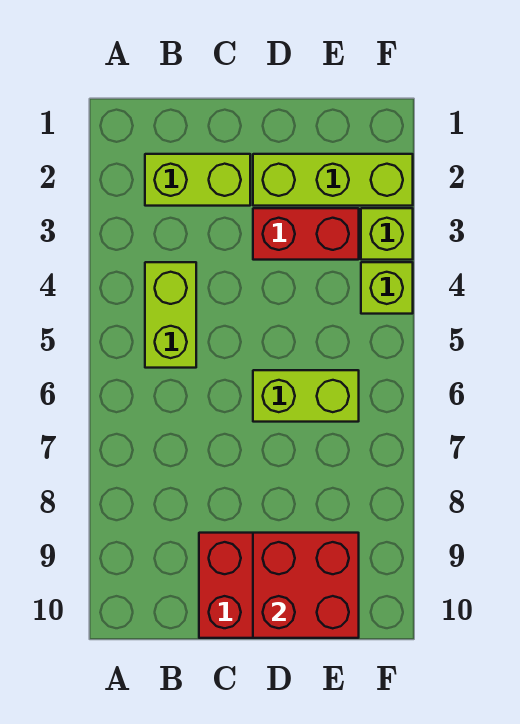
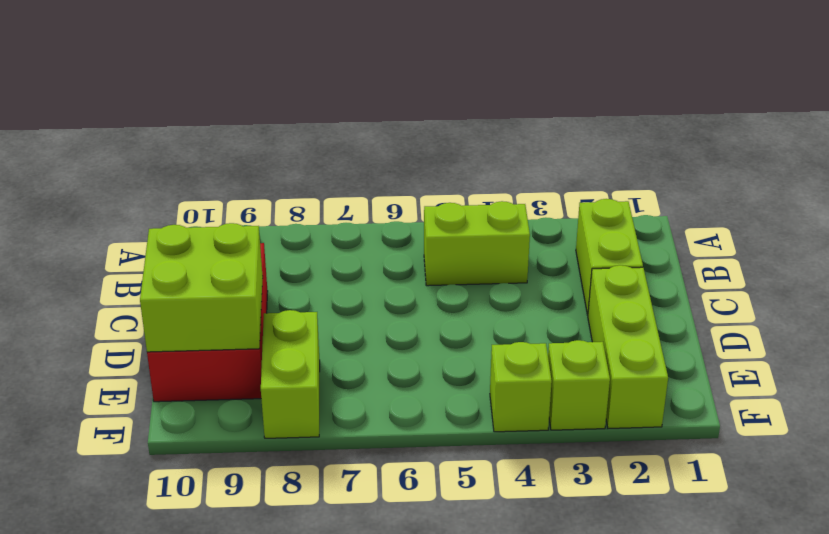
red 1x2 brick [253,208,359,260] -> none
lime 1x2 brick [253,370,359,422] -> lime 1x2 brick moved to [261,310,320,438]
red 2x2 brick [253,533,359,638] -> lime 2x2 brick [140,223,263,352]

